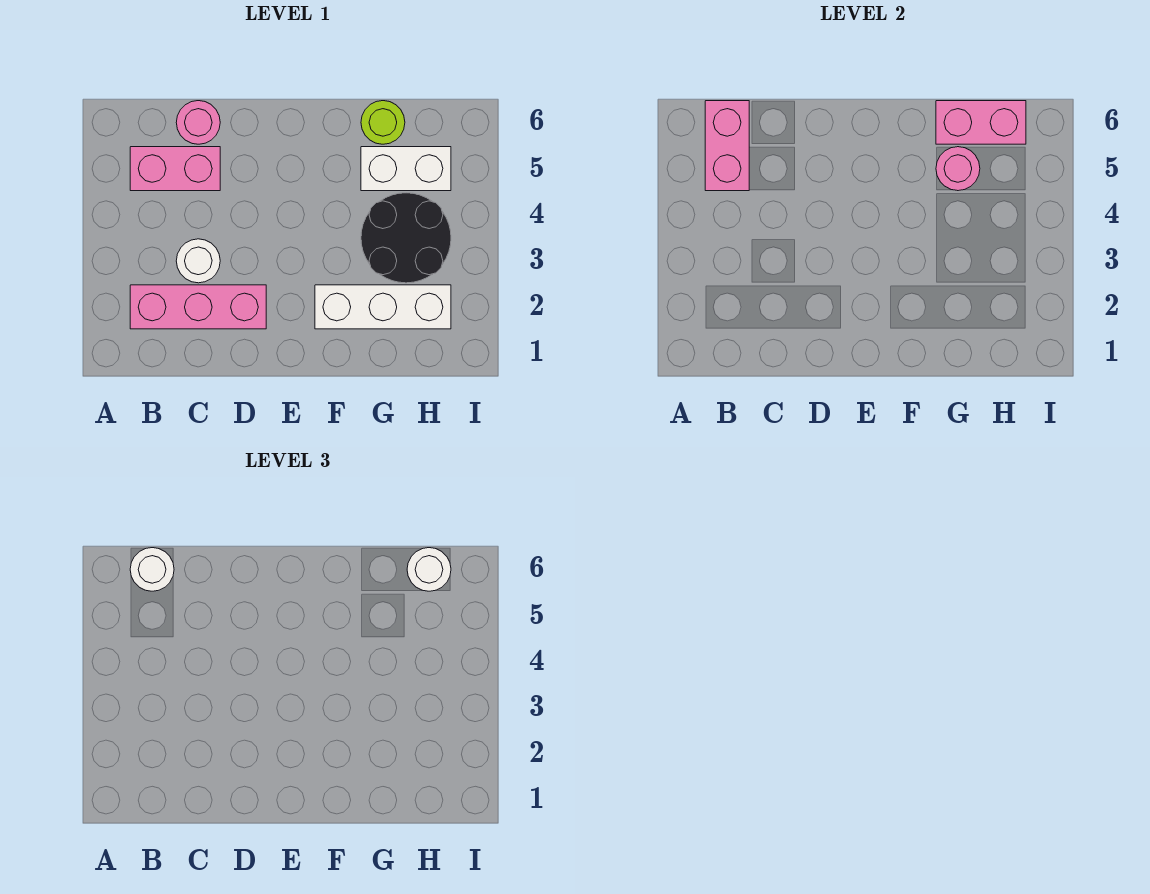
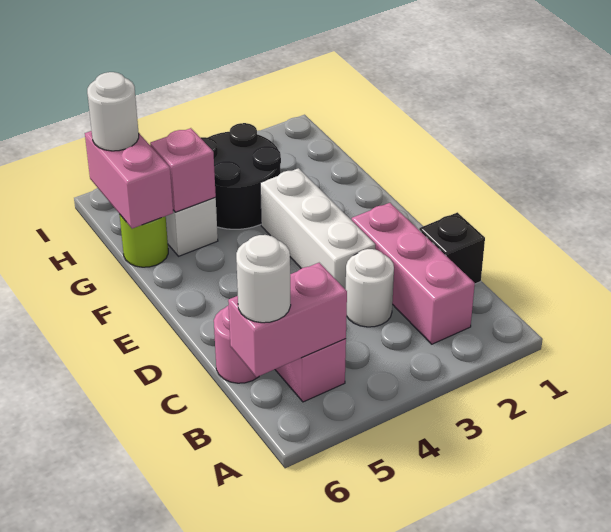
none -> black 1x1 brick [419,212,485,284]
white 1x3 brick [315,285,451,329] -> white 1x3 brick moved to [260,168,375,290]
pink 1x1 round brick [936,147,980,191] -> pink 1x1 brick [150,128,216,212]

